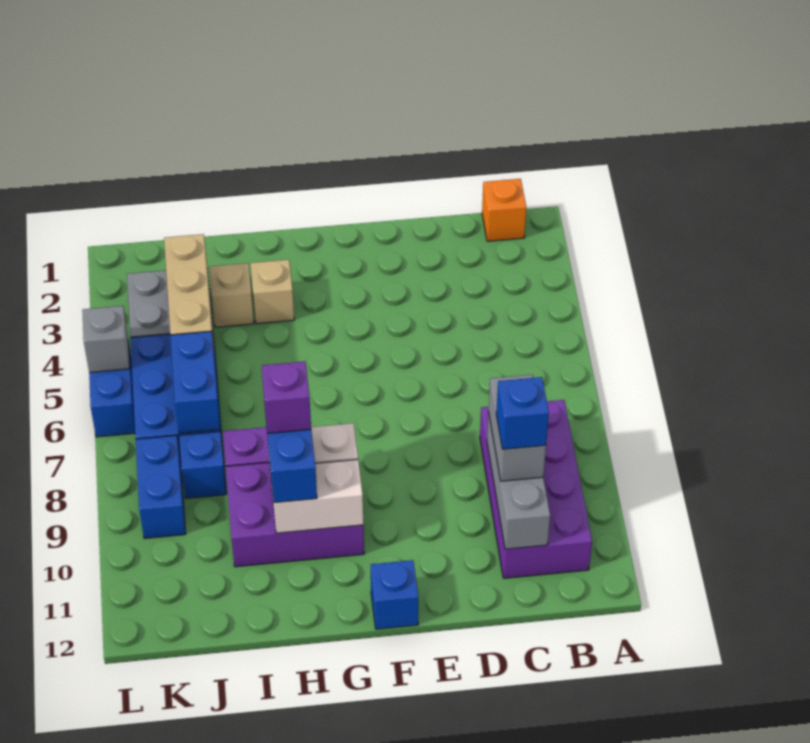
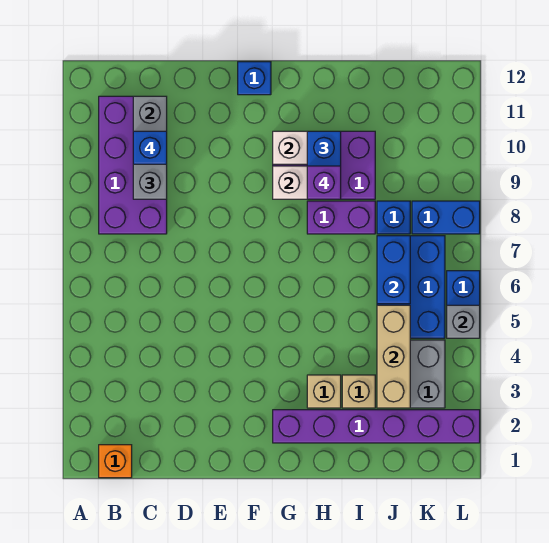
none -> purple 1x6 brick [273,410,480,443]
blue 1x2 brick [136,435,186,538] -> blue 1x2 brick turned to [412,201,480,234]

